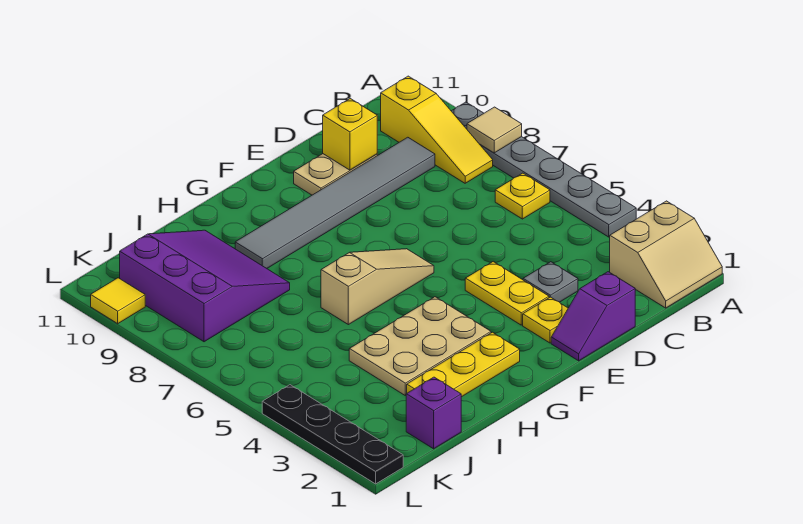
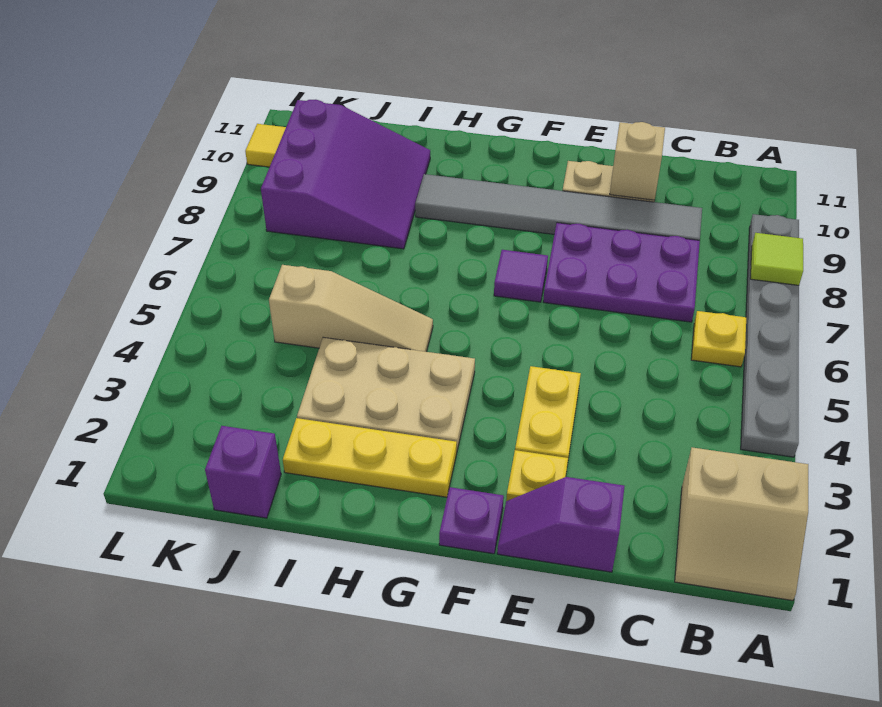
tan 1x1 tile [467,107,522,153] -> lime 1x1 tile [750,233,803,285]
yellow 1x3 slope [381,76,493,183] -> none
none -> purple 2x3 plate [543,223,700,322]
grey 1x1 plate [523,262,578,302] -> none
yellow 1x1 brick [323,99,377,170] -> tan 1x1 brick [610,122,665,200]
none -> purple 1x1 plate [439,487,504,554]
tan 1x3 slope [321,249,434,325] -> tan 1x3 slope moved to [269,265,433,352]
none -> purple 1x1 tile [494,250,548,302]
black 1x4 plate [262,385,403,484] -> none

